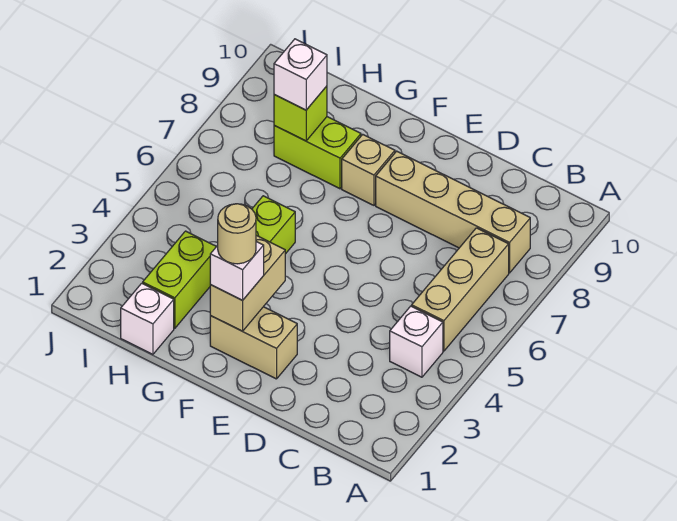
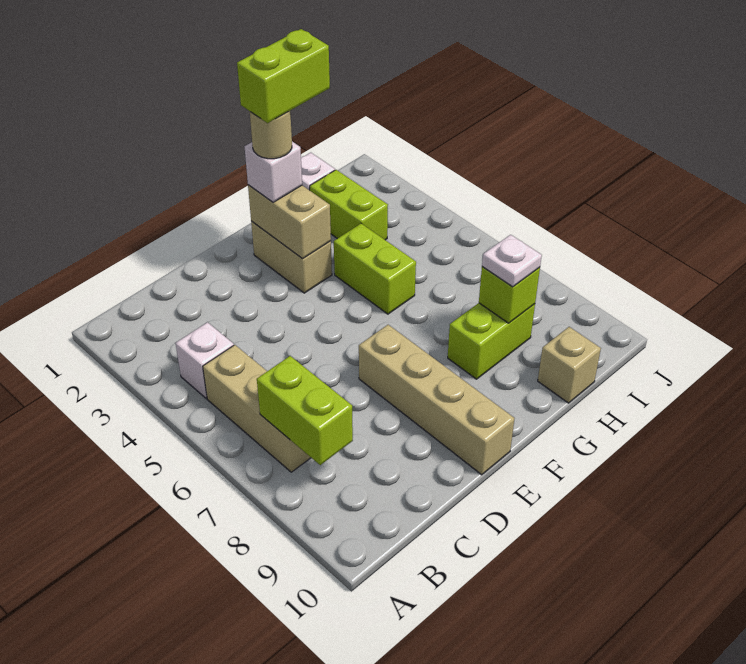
none -> lime 1x2 brick [257,356,353,465]
tan 1x4 brick [376,151,530,273] -> tan 1x4 brick turned to [359,325,515,475]
tan 1x2 brick [210,307,297,379] -> tan 1x2 brick turned to [251,221,332,293]
none -> lime 1x2 brick [237,29,330,123]
tan 1x1 brick [342,134,395,205] -> tan 1x1 brick moved to [538,327,601,403]
white 1x1 brick [274,39,327,110] -> white 1x1 plate [482,235,542,287]

